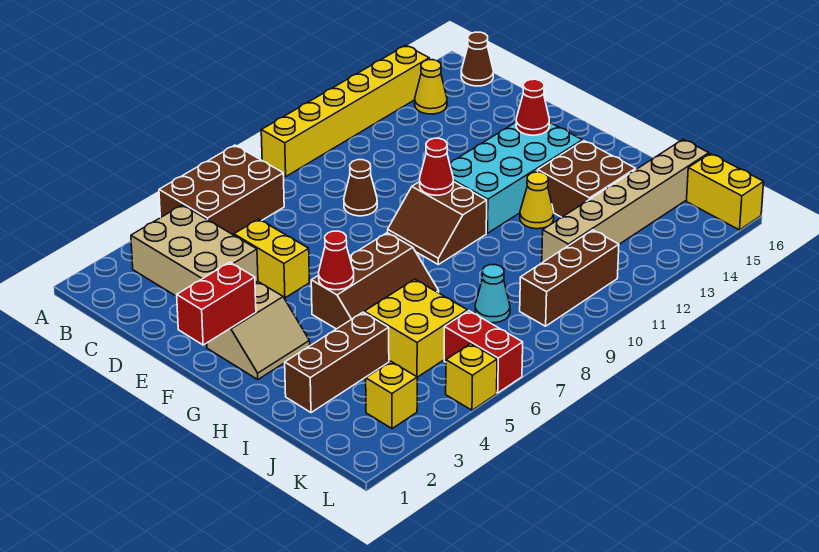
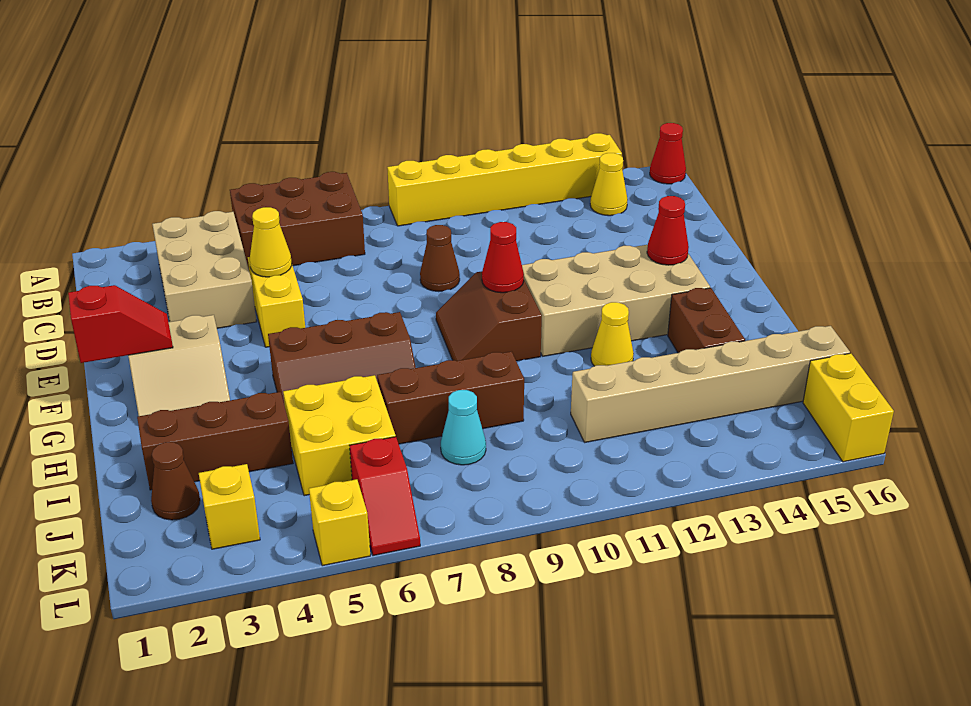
brown 1x1 cone [461,32,493,86] -> brown 1x1 cone moved to [151,442,200,520]
none -> yellow 1x1 cone [250,207,292,277]
red 1x2 brick [177,262,256,345] -> red 1x2 slope [68,285,173,363]
cyan 2x4 brick [450,122,582,233] -> tan 2x4 brick [522,245,710,356]
red 1x1 cone [319,231,354,290] -> red 1x1 cone moved to [650,123,686,184]
brown 2x2 brick [538,141,636,217] -> brown 1x2 brick [668,288,745,353]
red 1x2 brick [444,311,523,393] -> red 1x2 slope [349,437,420,556]
brown 1x3 brick [520,230,619,326] -> brown 1x3 brick moved to [377,352,524,444]

